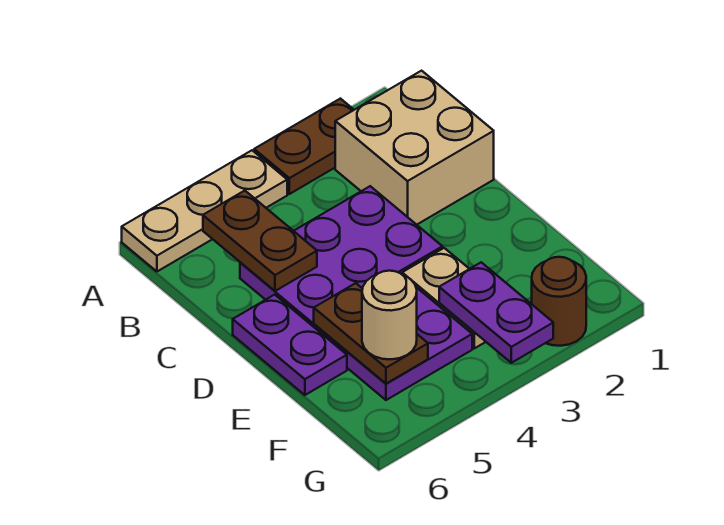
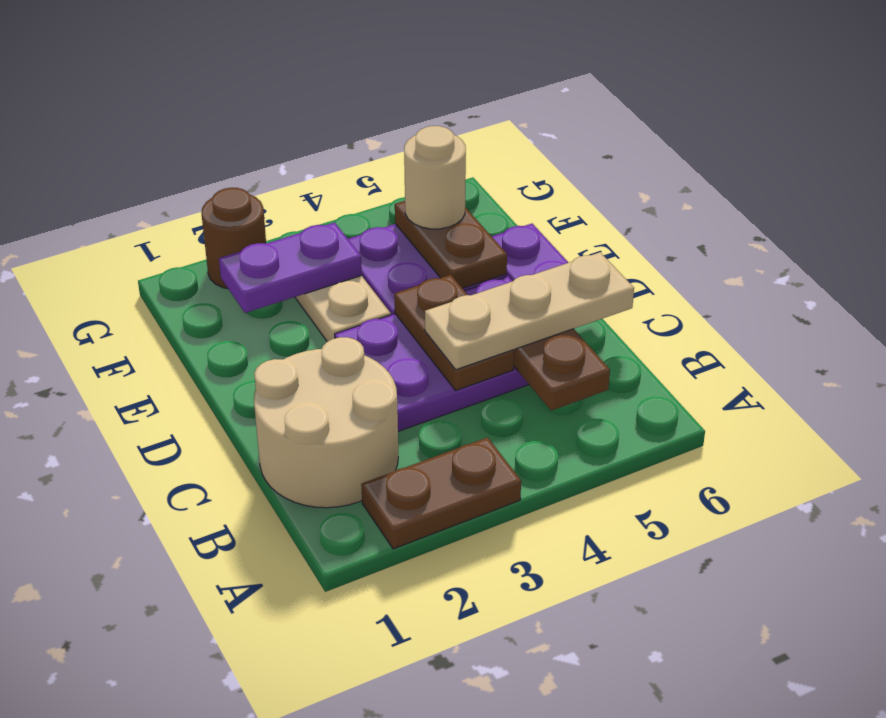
tan 1x3 plate [122,150,287,271] -> tan 1x3 plate moved to [425,252,634,370]
tan 2x2 brick [335,71,494,225] -> tan 2x2 round brick [254,337,398,508]
none -> brown 1x2 plate [394,275,514,390]
purple 1x2 plate [439,262,553,363] -> purple 1x2 plate turned to [219,222,362,313]

